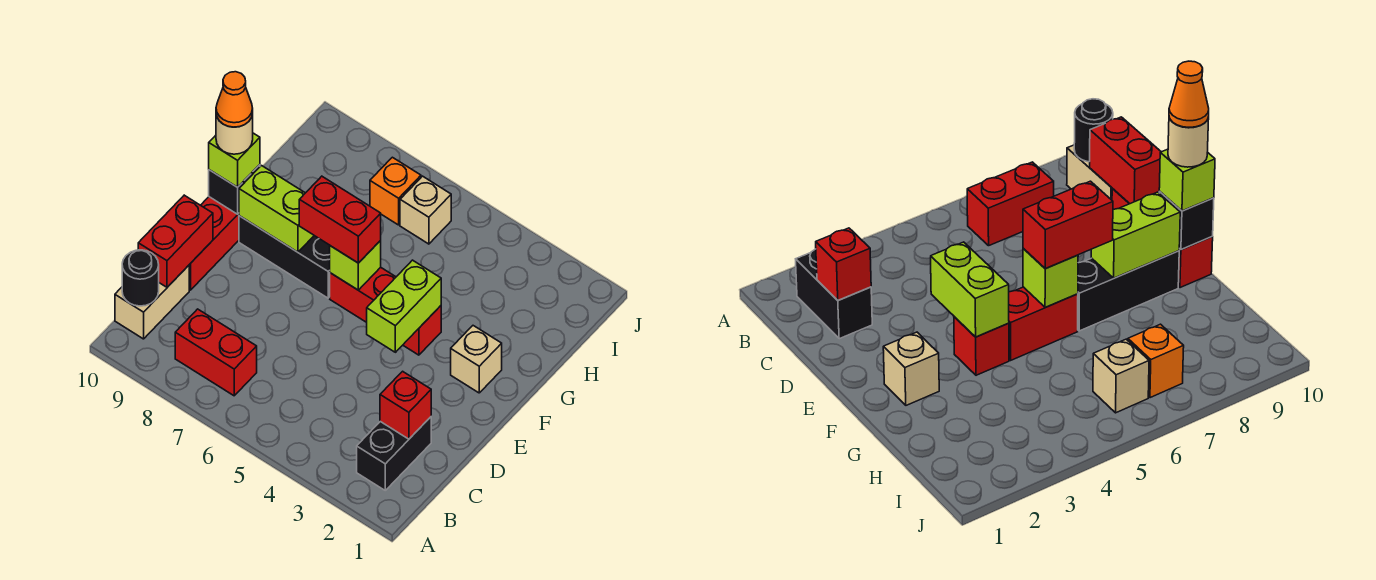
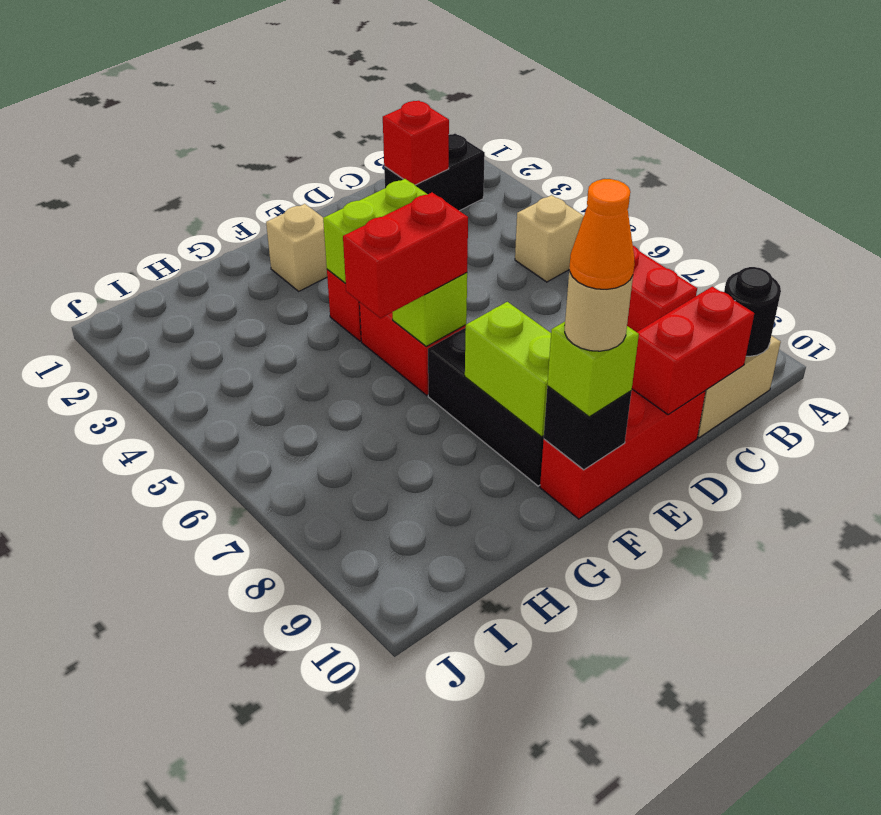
red 1x2 brick [299,176,381,263] -> red 1x2 brick turned to [343,193,468,318]
tan 1x1 brick [400,176,451,244] -> tan 1x1 brick moved to [515,195,584,282]
orange 1x1 brick [370,157,421,225] -> none

